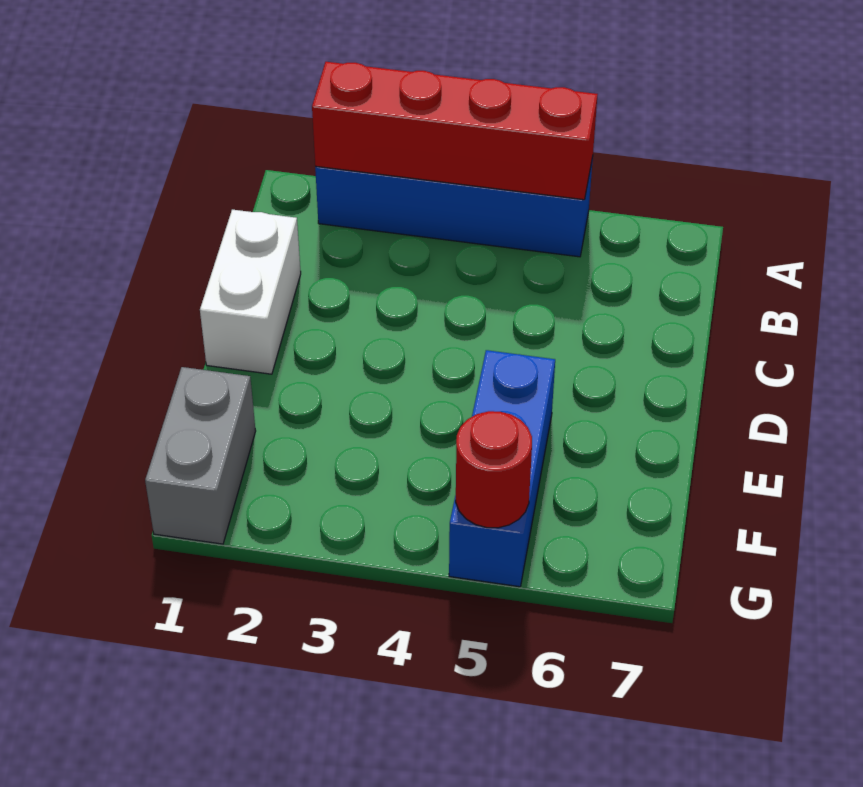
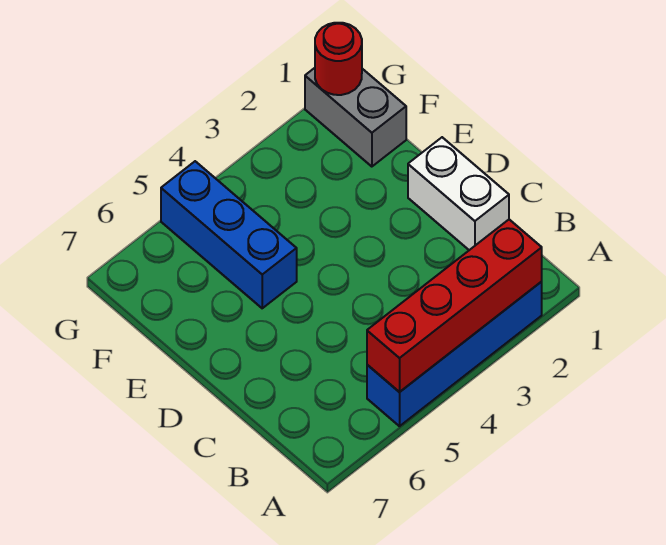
red 1x1 round brick [456,411,532,528] -> red 1x1 round brick moved to [315,23,362,95]

